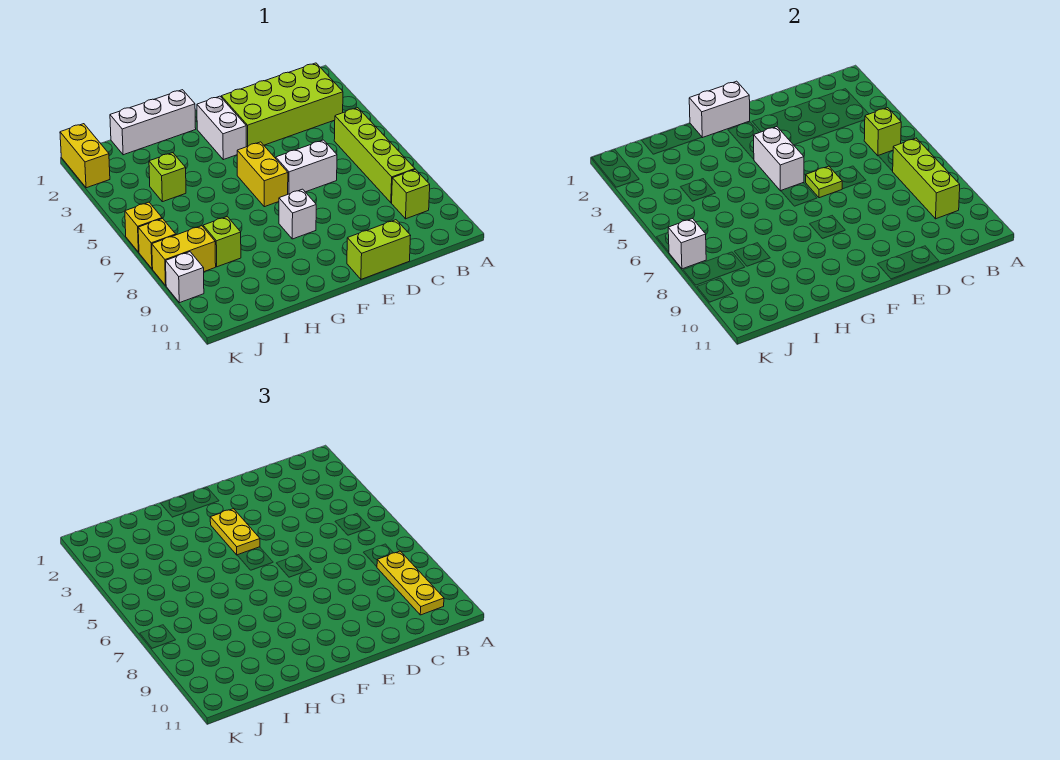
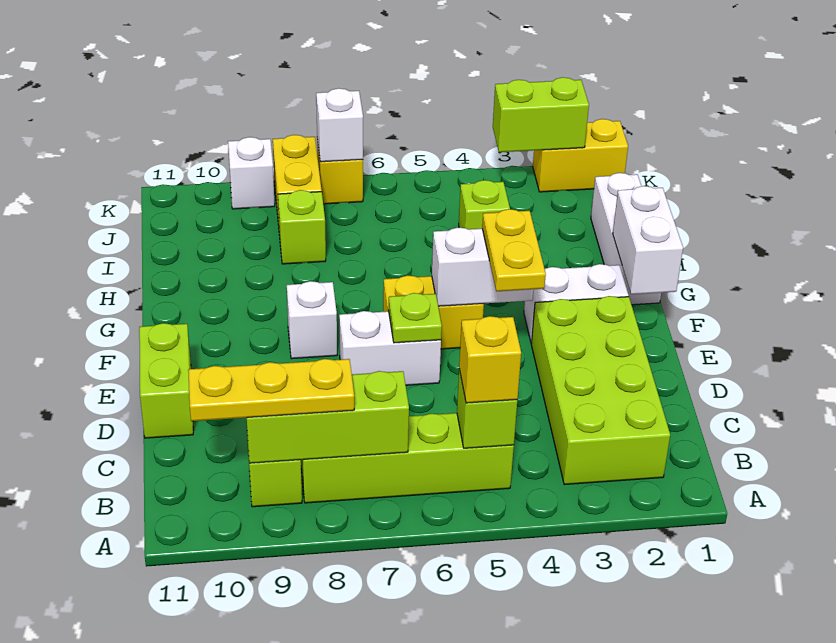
white 1x2 brick [276,140,337,194] -> white 1x2 brick turned to [339,311,441,385]
yellow 1x2 plate [210,509,260,555] -> yellow 1x2 plate turned to [482,209,546,291]
none -> lime 1x2 brick [493,77,589,152]
yellow 1x1 brick [125,202,162,252] -> yellow 1x1 brick moved to [459,316,521,403]

